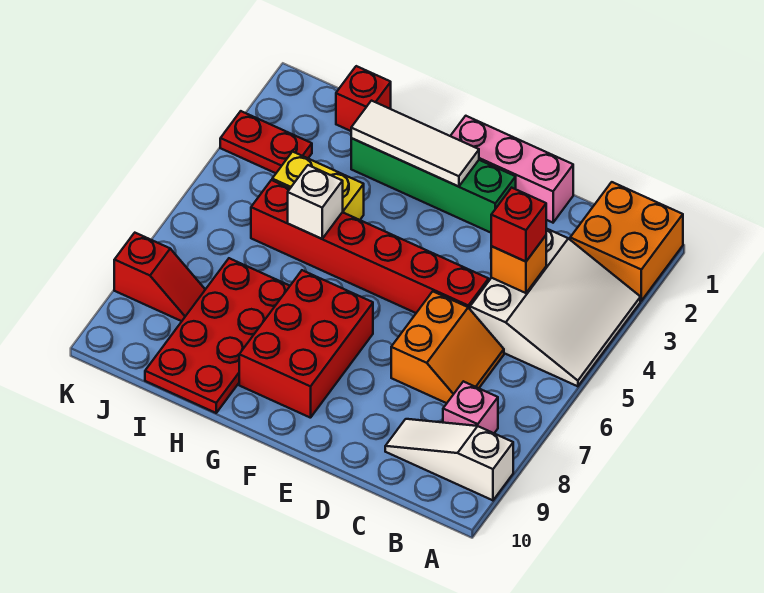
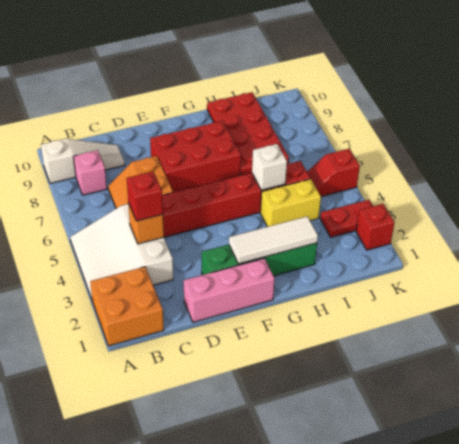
red 2x3 brick [239,270,373,418] -> red 2x3 brick turned to [150,121,241,192]
red 1x1 brick [336,66,391,131] -> red 1x1 brick moved to [356,204,395,250]
red 1x2 slope [114,233,205,321] -> red 1x2 slope moved to [307,149,360,197]

